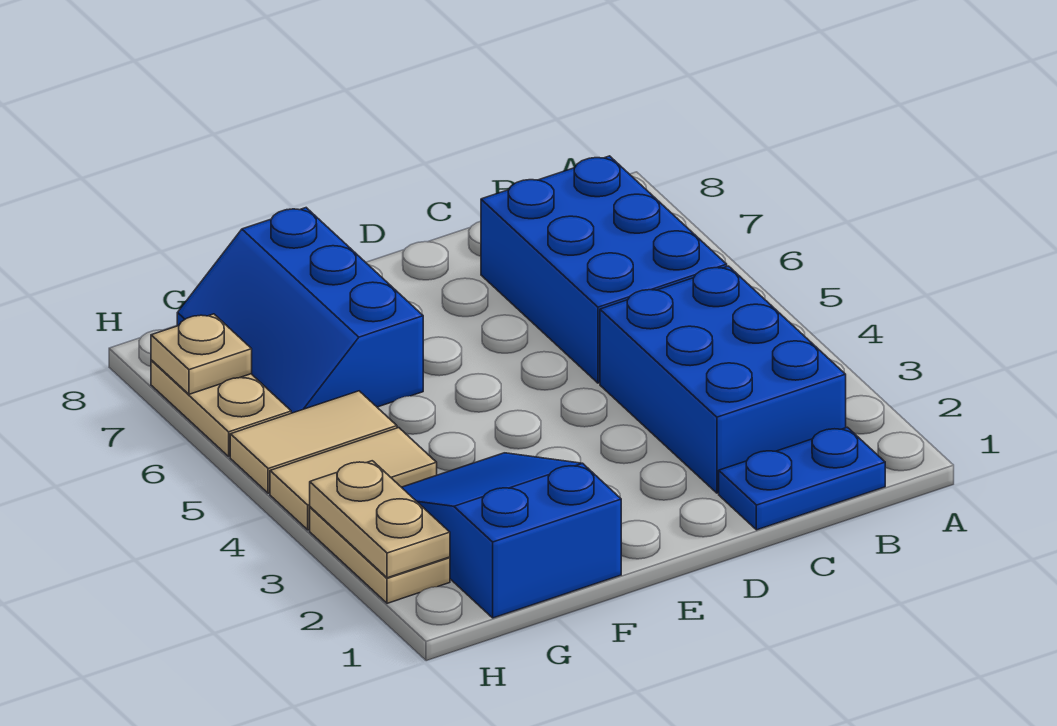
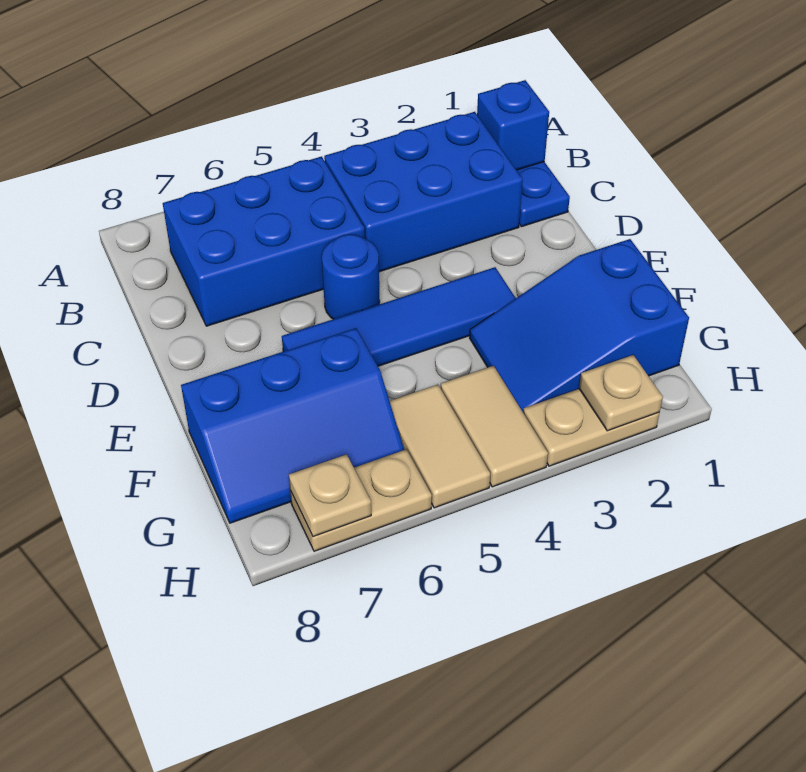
none -> blue 1x1 brick [477,80,549,170]
none -> blue 1x1 round brick [322,234,380,319]
none -> blue 1x4 tile [282,267,516,366]
tan 1x2 plate [310,461,450,578] -> tan 1x1 plate [579,355,663,431]

